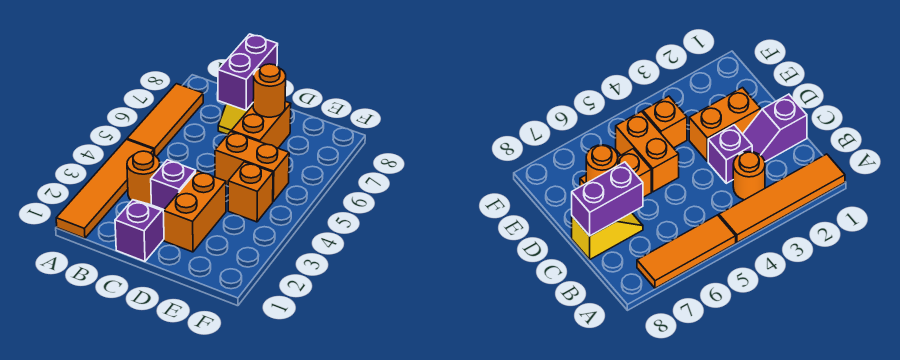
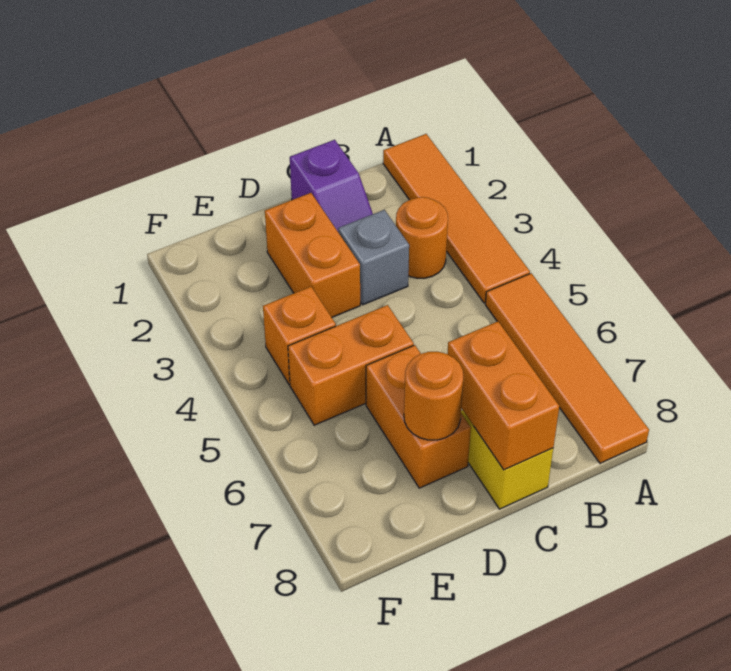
orange 1x3 tile [127,84,203,157] -> orange 1x4 tile [485,273,649,463]
purple 1x1 brick [151,160,196,210] -> grey 1x1 brick [338,210,409,305]
purple 1x2 brick [218,34,278,110] -> orange 1x2 brick [447,321,559,470]

